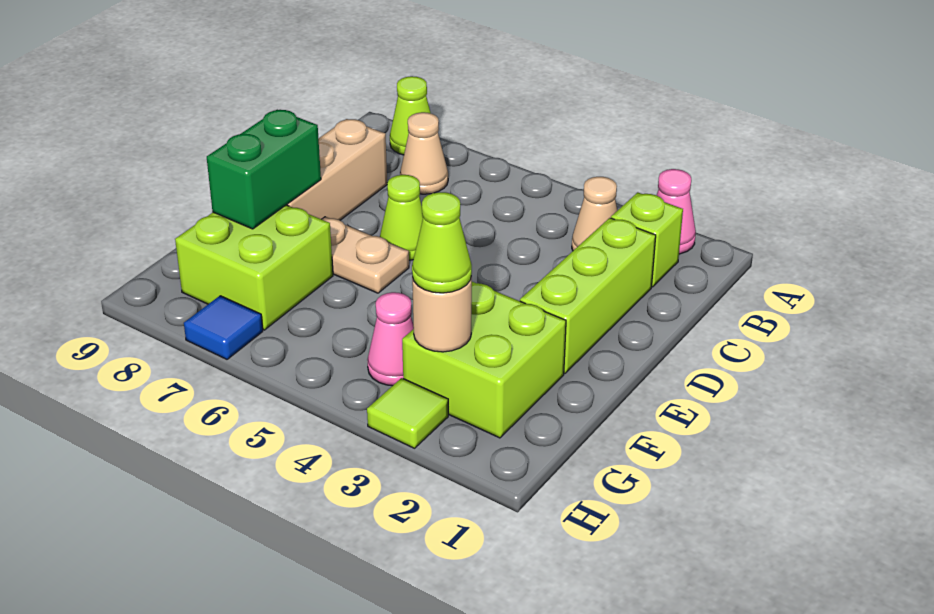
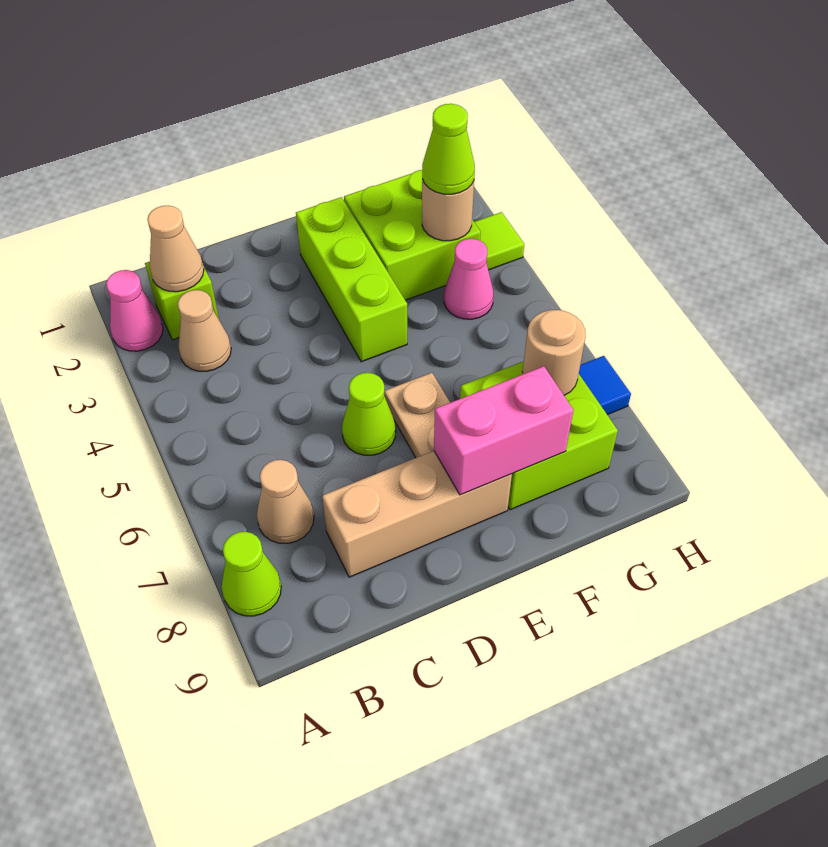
none -> tan 1x1 cone [147,206,204,292]
lime 1x3 brick [520,218,656,373] -> lime 1x3 brick turned to [296,197,407,362]
green 1x2 brick [207,110,321,229] -> pink 1x2 brick [434,366,573,495]
none -> tan 1x1 round brick [522,310,586,395]

